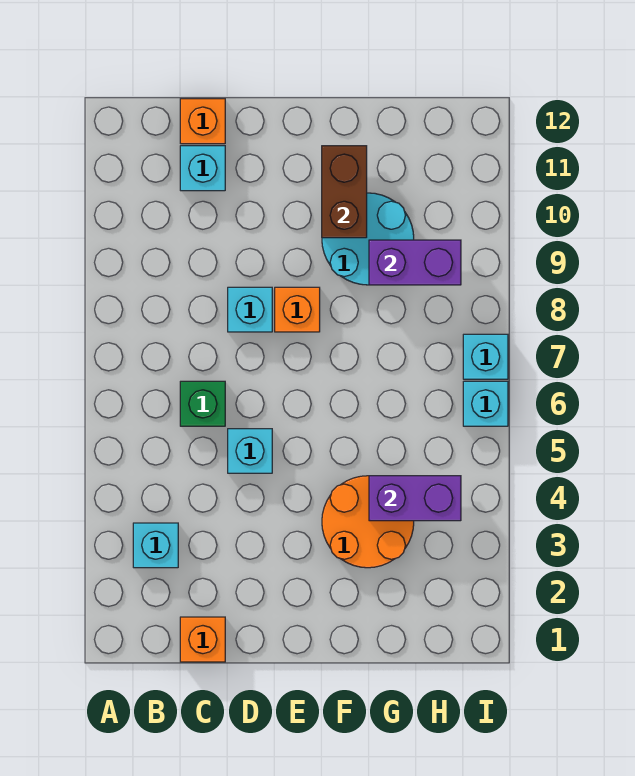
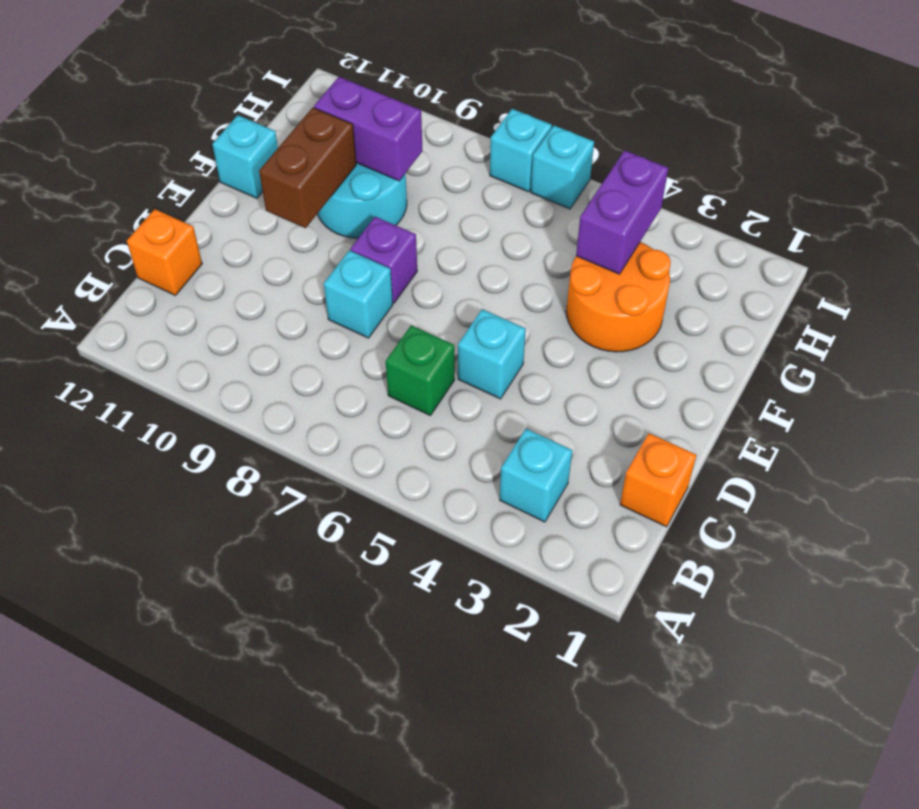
cyan 1x1 brick [180,146,225,191] -> cyan 1x1 brick moved to [212,115,278,198]
orange 1x1 brick [275,287,320,332] -> purple 1x1 brick [350,217,417,303]
brown 1x2 brick [322,146,367,238] -> brown 1x2 brick turned to [259,107,356,228]
purple 1x2 brick [369,240,461,285] -> purple 1x2 brick turned to [314,77,422,181]

